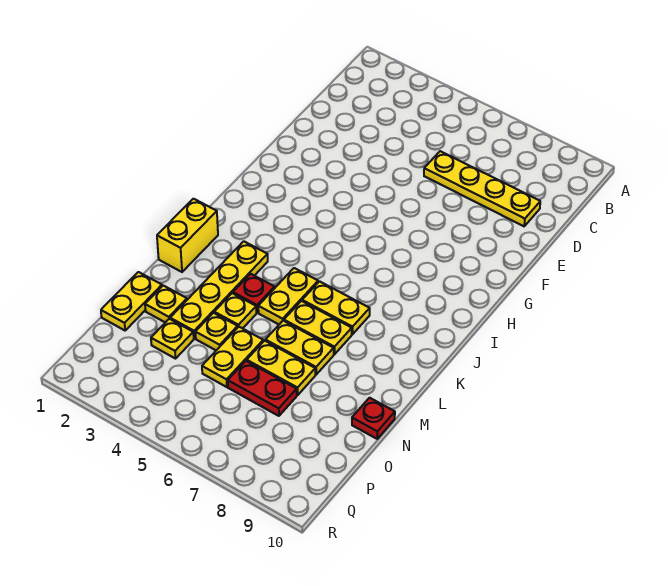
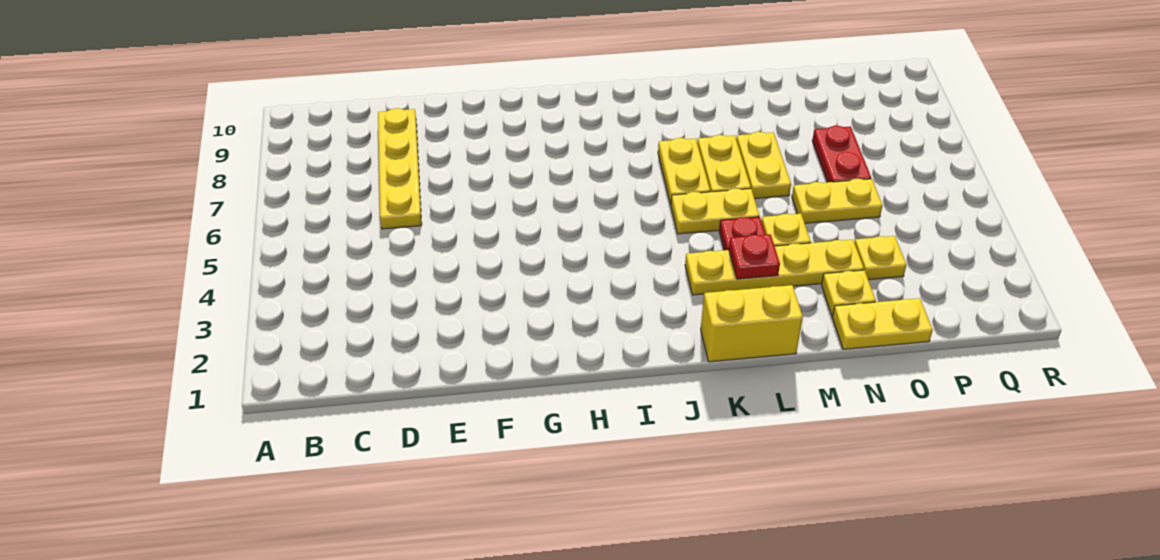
yellow 1x1 plate [195,313,238,350] -> none
yellow 1x2 plate [247,341,315,395] -> none
red 1x1 plate [352,398,395,439] -> red 1x1 plate moved to [729,234,780,279]

